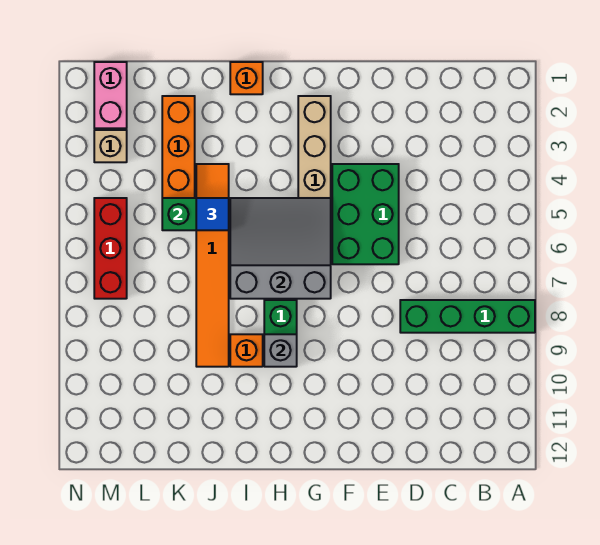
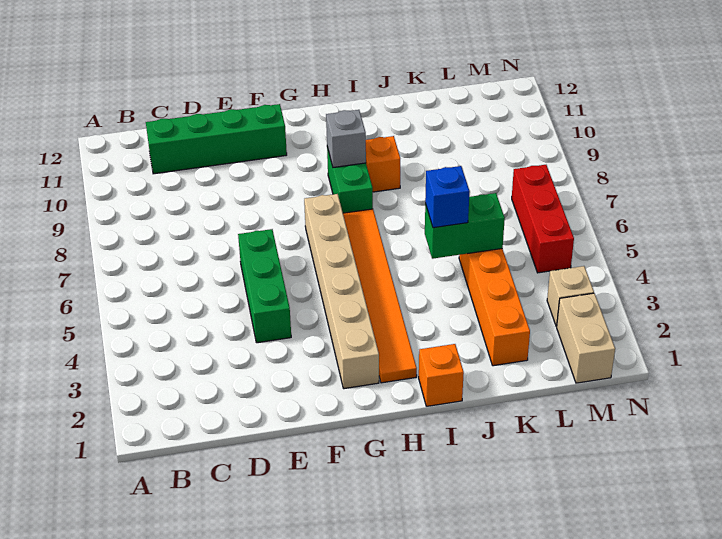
green 1x4 brick [400,300,535,333] -> green 1x4 brick moved to [146,104,287,174]
green 2x3 brick [332,164,399,264] -> green 1x3 brick [238,229,291,343]
grey 3x3 slope [230,198,331,299] -> none
orange 1x6 tile [196,164,229,367] -> orange 1x6 tile moved to [343,209,417,383]
blue 1x1 tile [196,198,229,230] -> blue 1x1 brick [425,166,470,228]
pink 1x2 brick [94,62,127,128] -> tan 1x2 brick [557,293,615,383]

